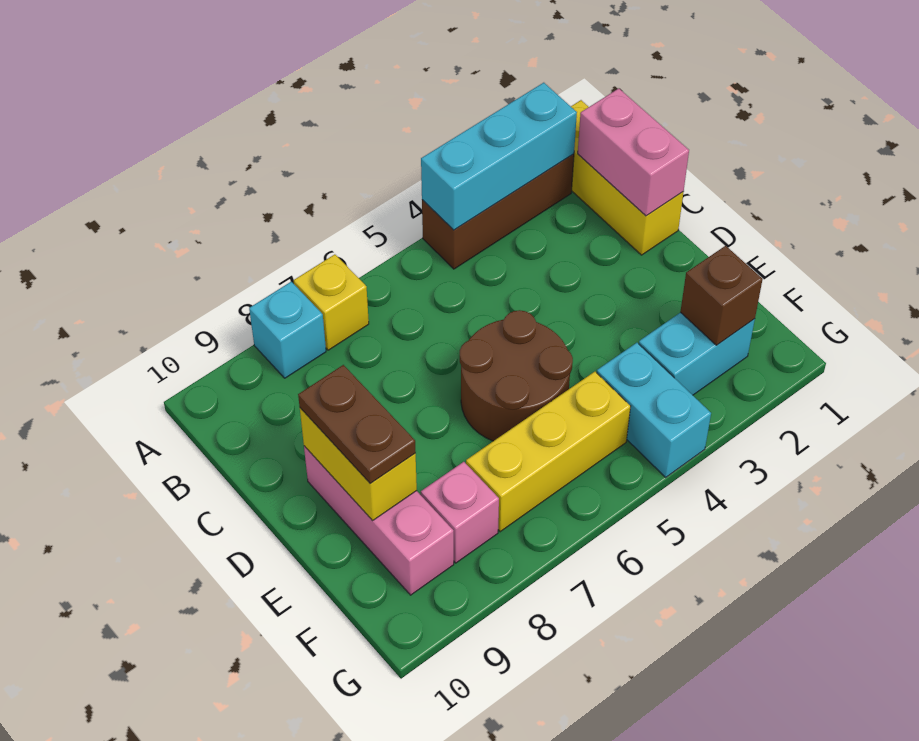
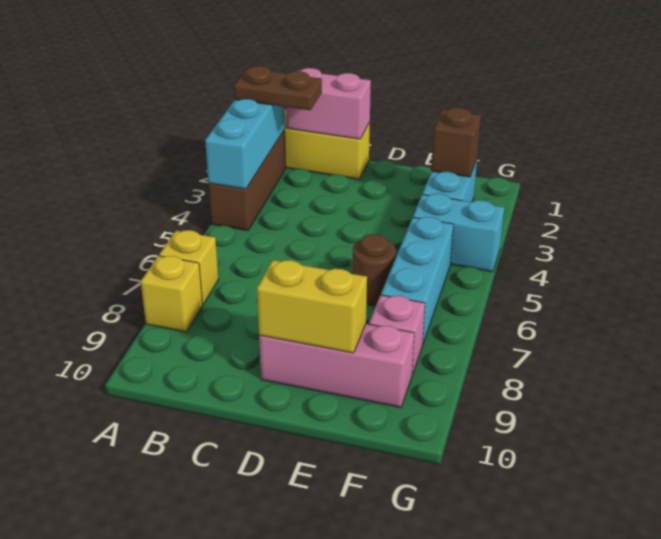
cyan 1x1 brick [249,282,326,378] -> yellow 1x1 brick [141,256,203,332]
brown 2x2 round brick [460,310,573,441] -> brown 1x1 round brick [352,234,396,306]
brown 1x2 plate [298,365,416,484] -> brown 1x2 plate moved to [234,66,322,110]
yellow 1x3 brick [466,372,631,532] -> cyan 1x3 brick [381,217,453,343]

